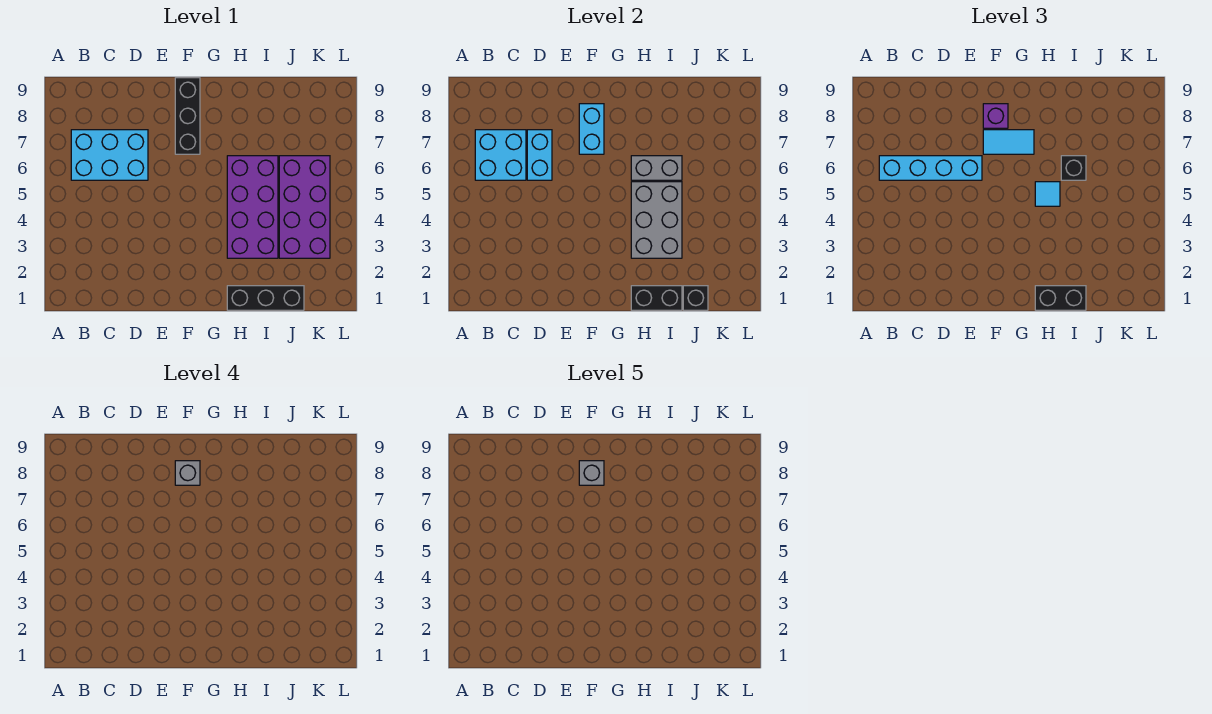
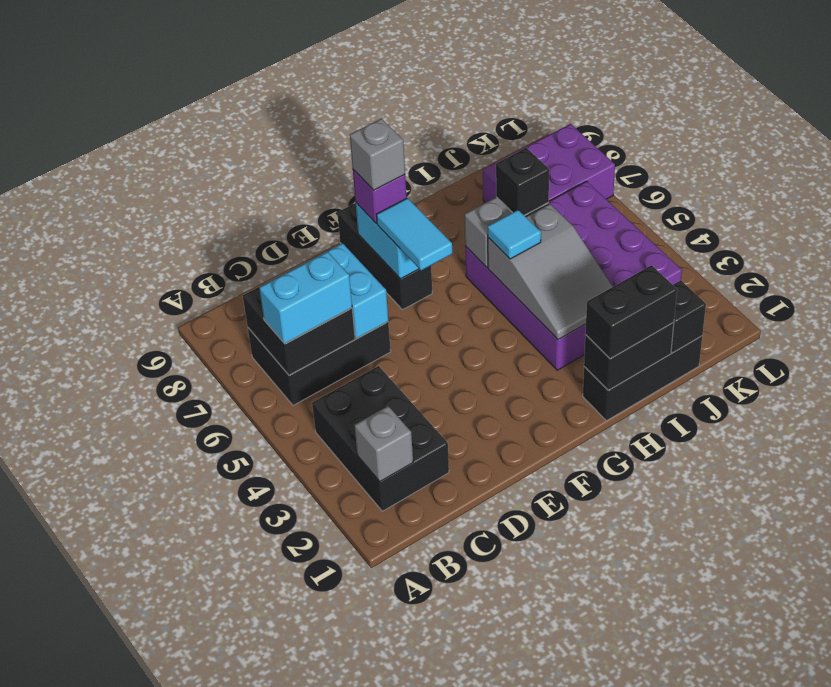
none -> black 2x3 brick [312,366,449,511]
cyan 2x3 brick [71,130,148,180] -> black 2x3 brick [248,322,391,405]
cyan 2x2 brick [475,130,526,180] -> black 2x2 brick [243,261,355,375]
cyan 1x4 brick [879,156,982,180] -> cyan 1x2 brick [259,252,352,344]
cyan 1x2 tile [983,130,1034,154] -> cyan 1x2 tile turned to [376,198,452,270]
grey 1x1 brick [579,461,604,485] -> grey 1x1 brick moved to [354,406,413,482]
grey 2x3 brick [631,182,682,258] -> grey 2x3 slope [488,204,613,340]
none -> purple 2x3 brick [483,124,615,203]

